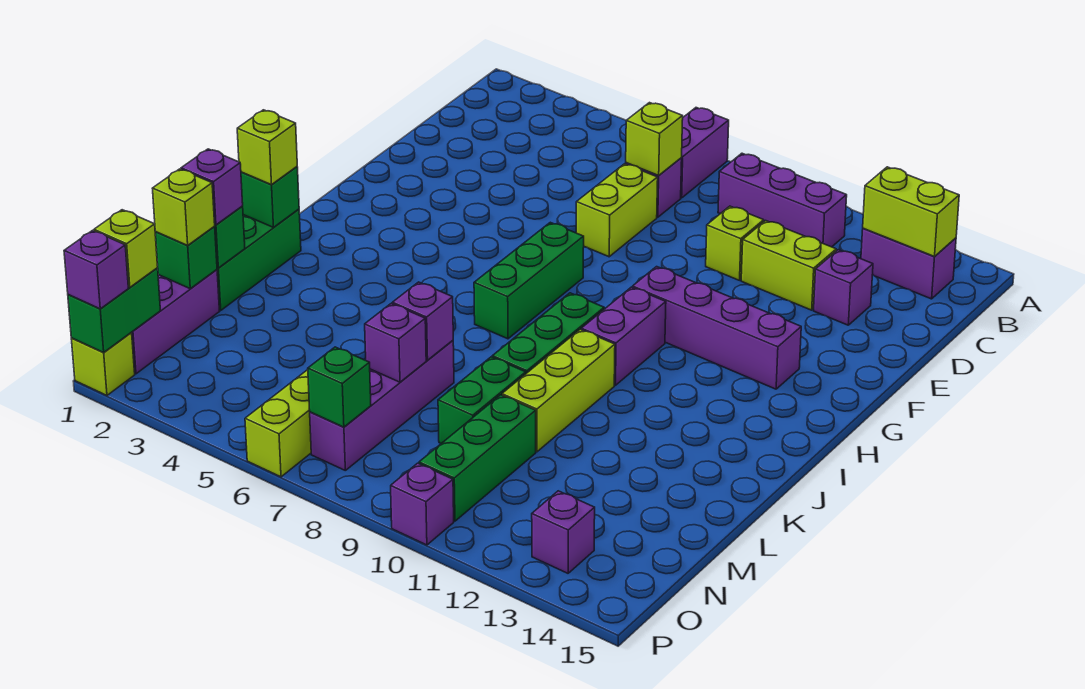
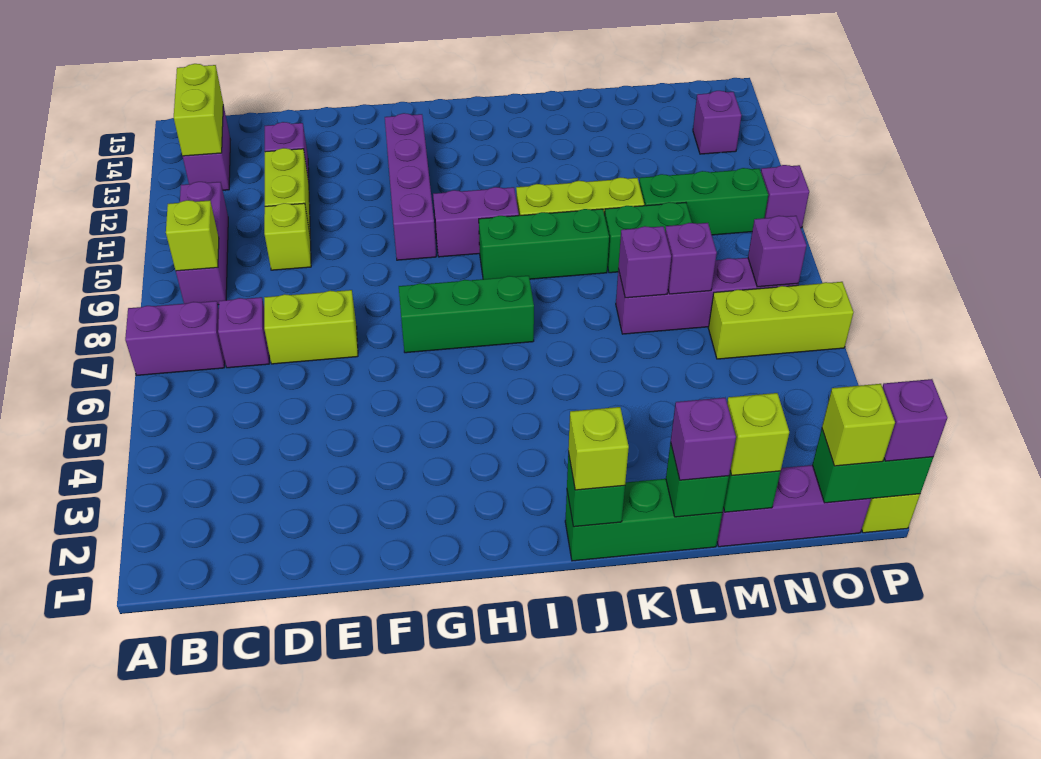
lime 1x1 brick [626,103,683,176] -> lime 1x1 brick moved to [166,200,219,271]
green 1x1 brick [308,347,371,427] -> purple 1x1 brick [748,216,806,287]

